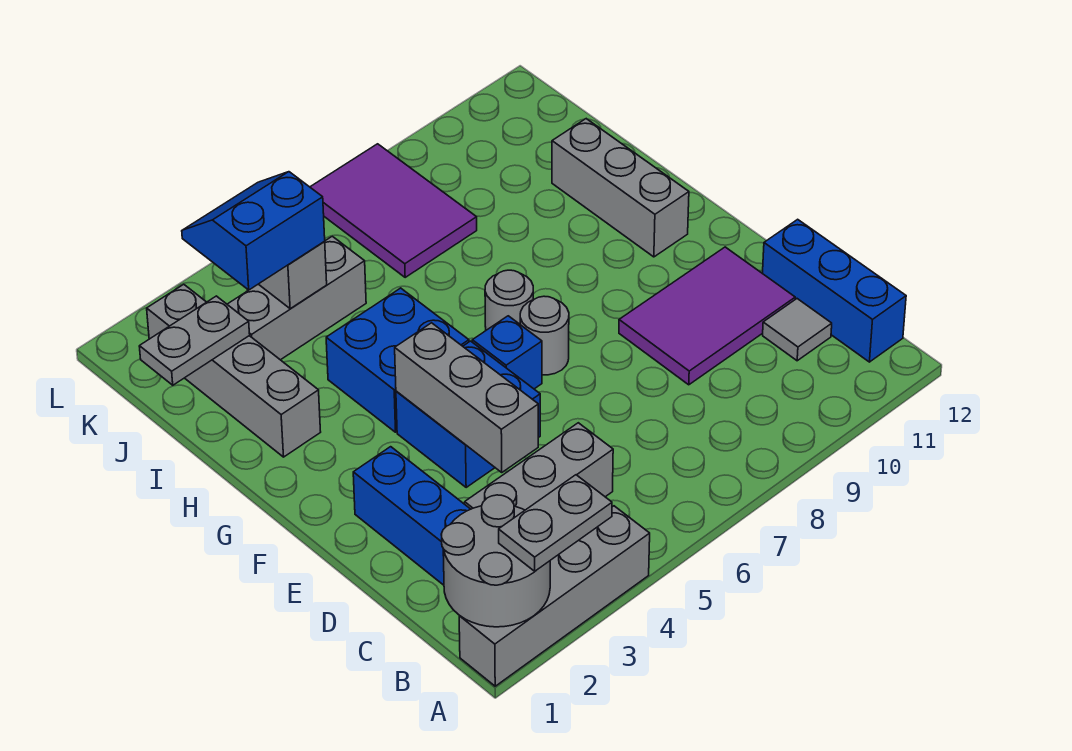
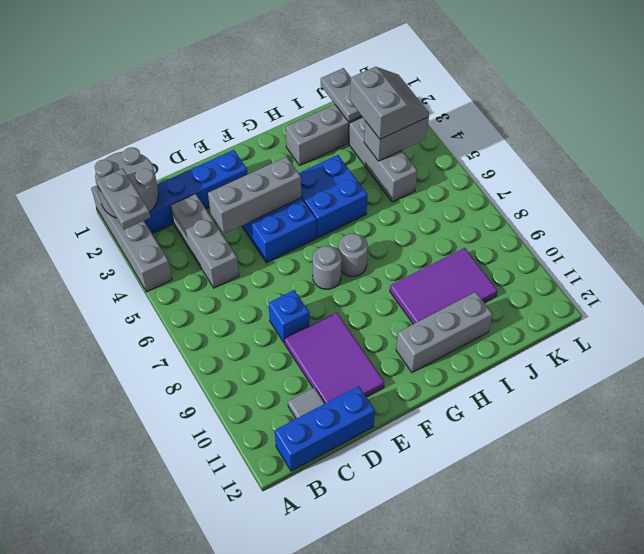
blue 1x1 brick [472,316,542,389] -> blue 1x1 brick moved to [269,290,309,343]
blue 2x2 slope [182,172,325,290] -> grey 2x2 slope [350,67,429,139]
purple 2x3 tile [310,144,477,277] -> purple 2x3 tile moved to [390,248,498,324]

